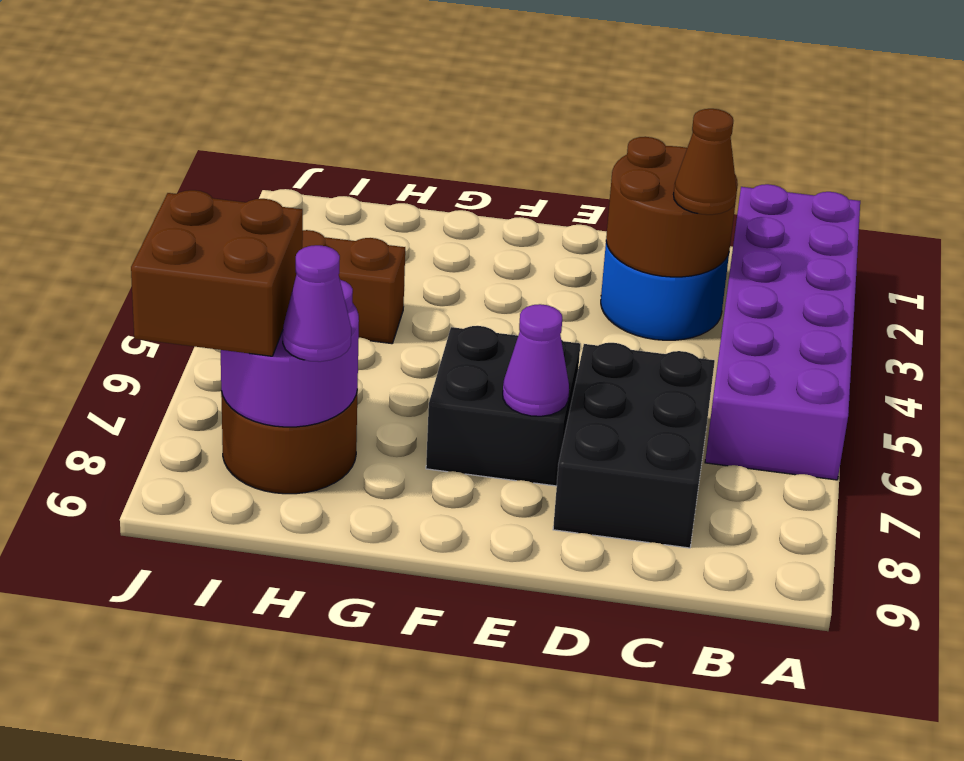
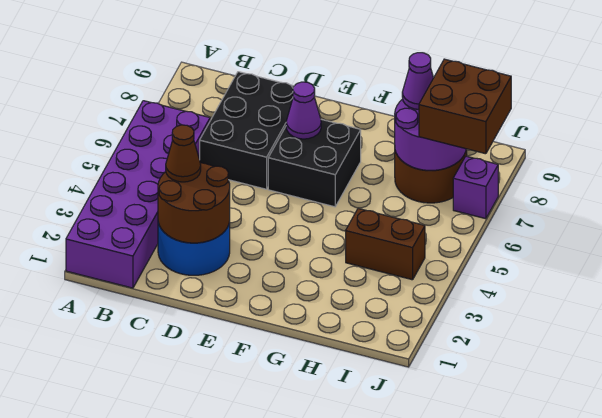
none -> purple 1x1 brick [453,156,498,219]

